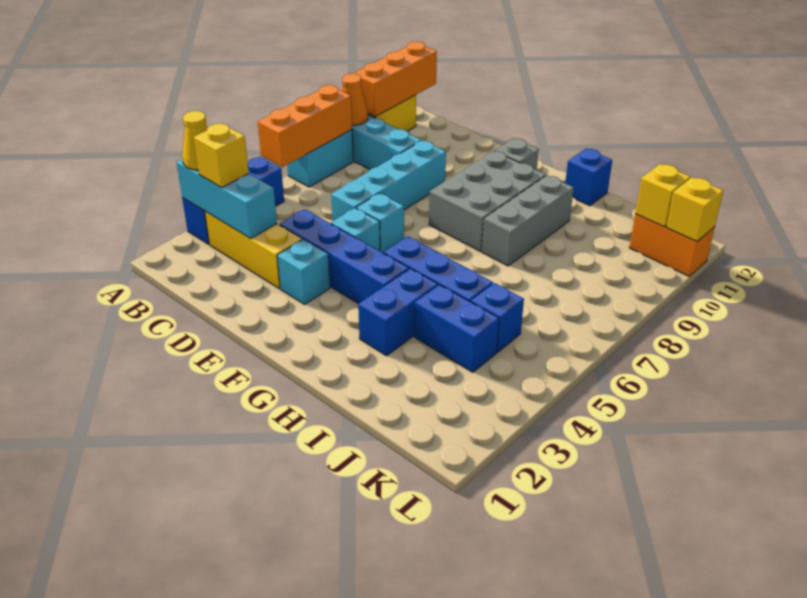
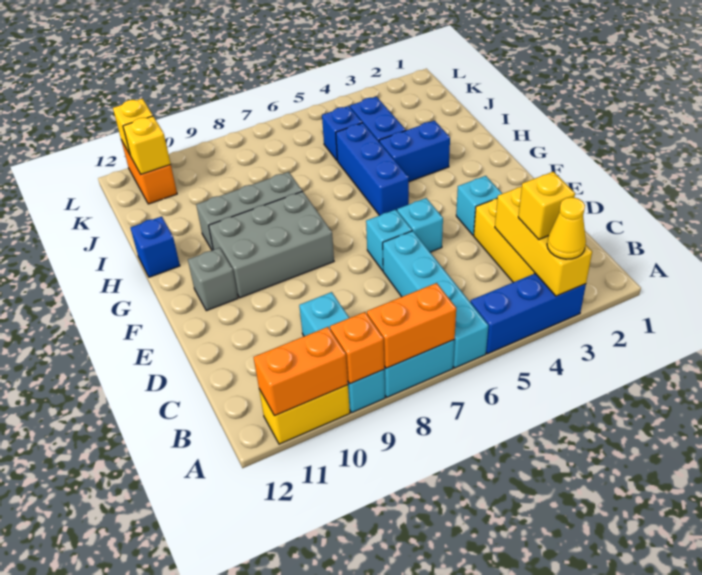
cyan 1x3 brick [176,159,277,239] -> yellow 1x3 brick [495,187,592,296]
orange 1x3 brick [258,85,352,167] -> orange 1x2 brick [367,283,456,368]
orange 1x1 cone [342,74,368,125] -> orange 1x1 brick [330,312,384,384]
orange 1x3 brick [353,42,437,117] -> orange 1x2 brick [254,327,348,416]
blue 1x4 brick [280,209,409,304] -> none
cyan 1x4 brick [331,141,446,221] -> cyan 1x4 brick turned to [383,231,488,368]

